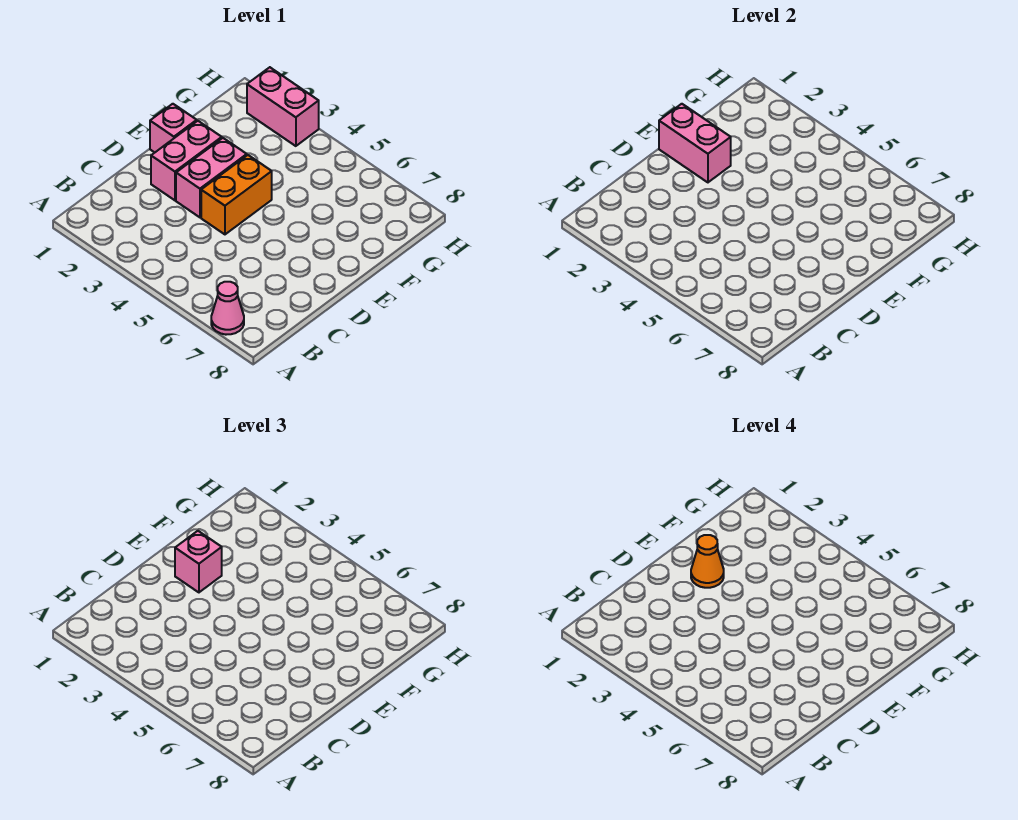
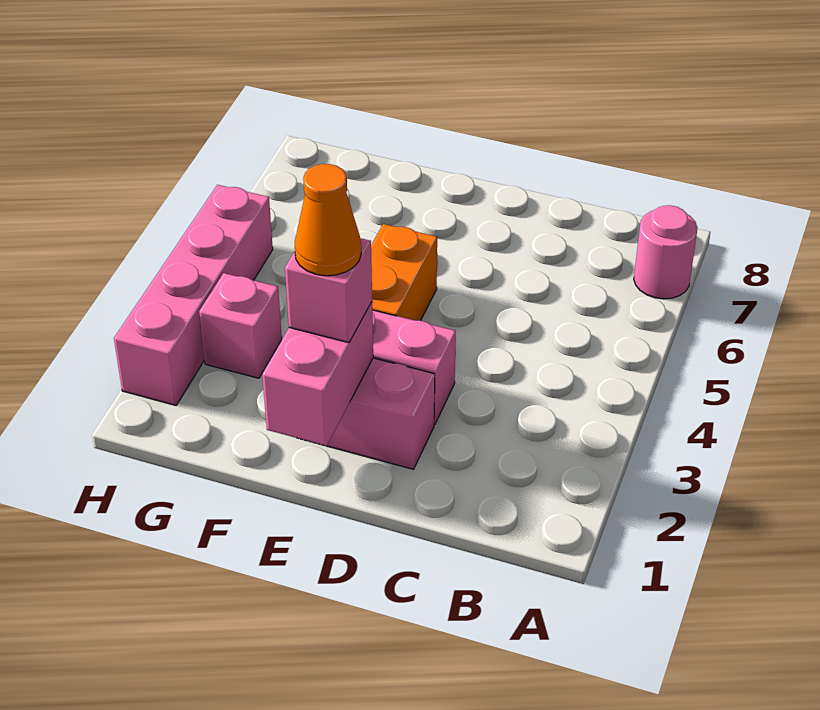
pink 1x1 cone [211,282,244,335] -> pink 1x1 round brick [634,205,697,299]
orange 1x2 brick [201,155,272,234] -> orange 1x2 brick turned to [371,224,437,321]
pink 1x1 brick [150,104,197,152] -> pink 1x1 brick moved to [199,273,282,378]
pink 1x2 brick [247,67,319,146] -> pink 1x4 brick [114,185,273,405]

